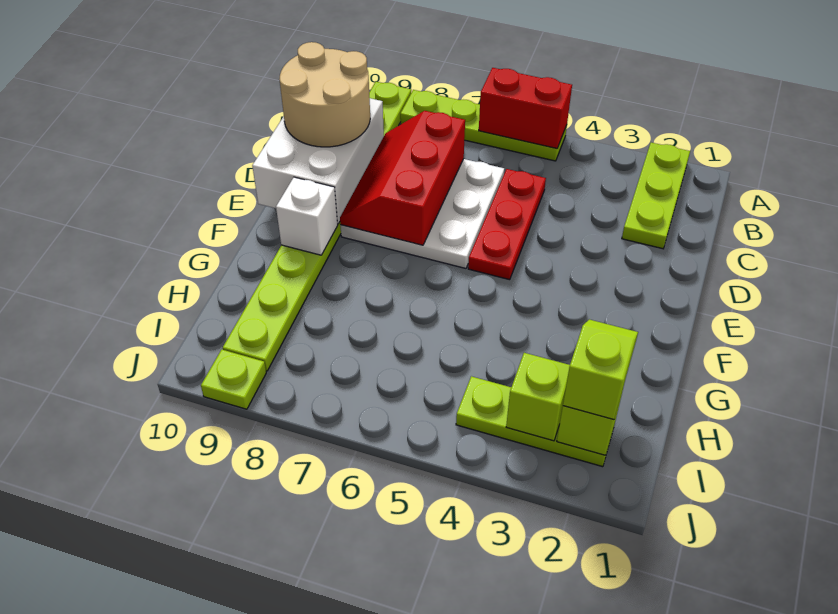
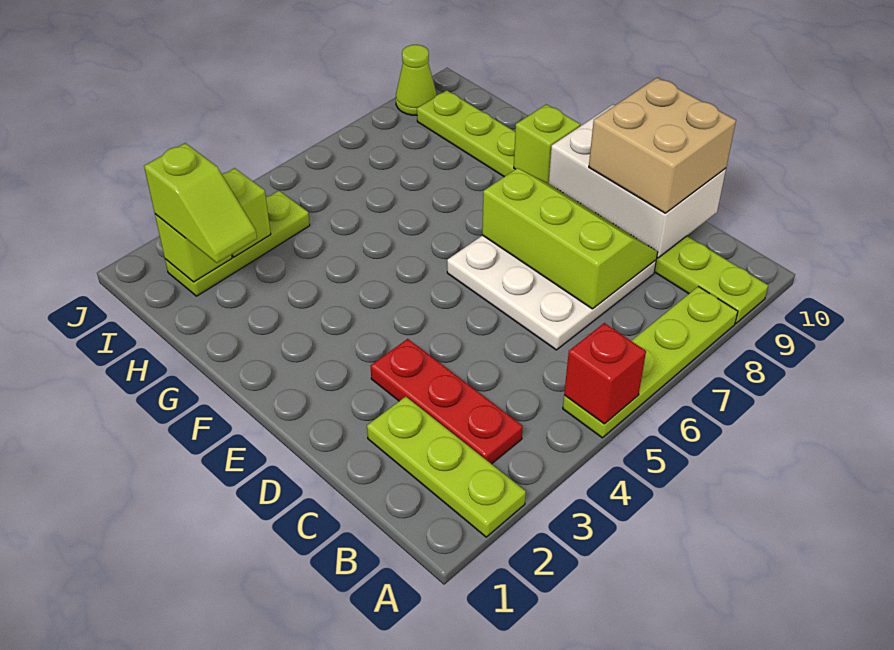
red 1x2 brick [479,68,572,148] -> red 1x1 brick [564,323,646,424]
red 1x3 plate [468,169,546,280] -> red 1x3 plate moved to [371,339,523,464]
red 2x3 slope [340,111,465,245] -> lime 2x3 slope [482,168,658,309]
tan 2x2 round brick [279,42,370,147] -> tan 2x2 brick [589,78,736,213]
white 1x1 brick [276,177,338,255] -> lime 1x1 brick [514,104,580,183]
lime 1x1 plate [201,350,266,409] -> lime 1x1 cone [396,45,437,115]

